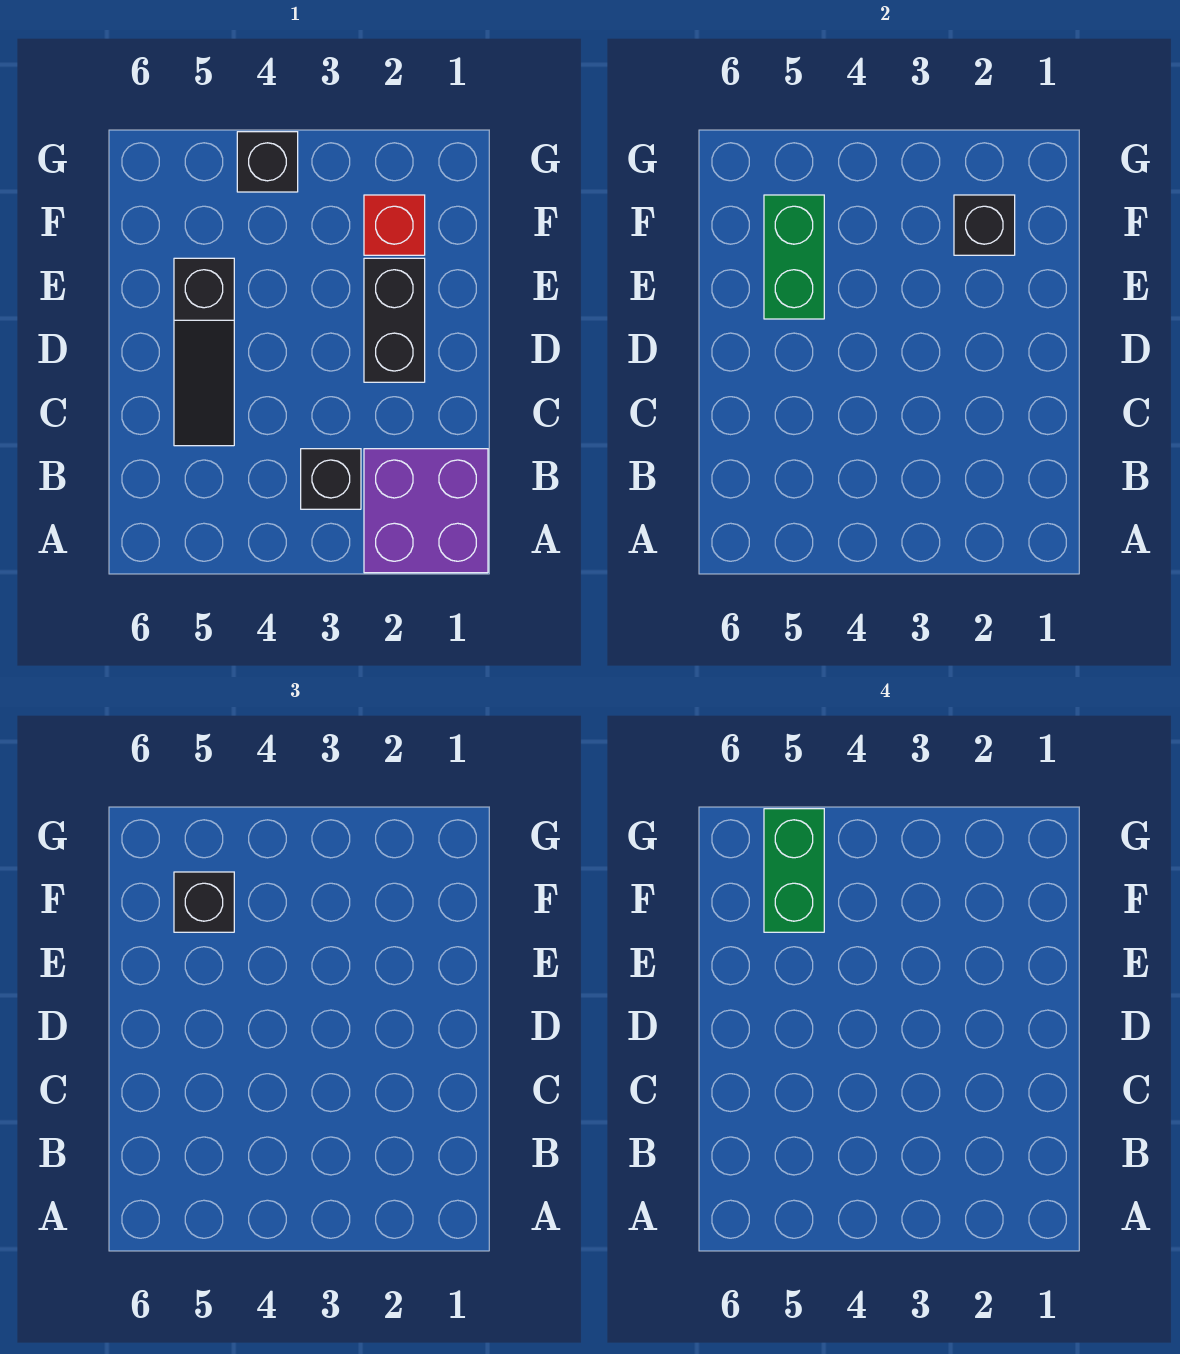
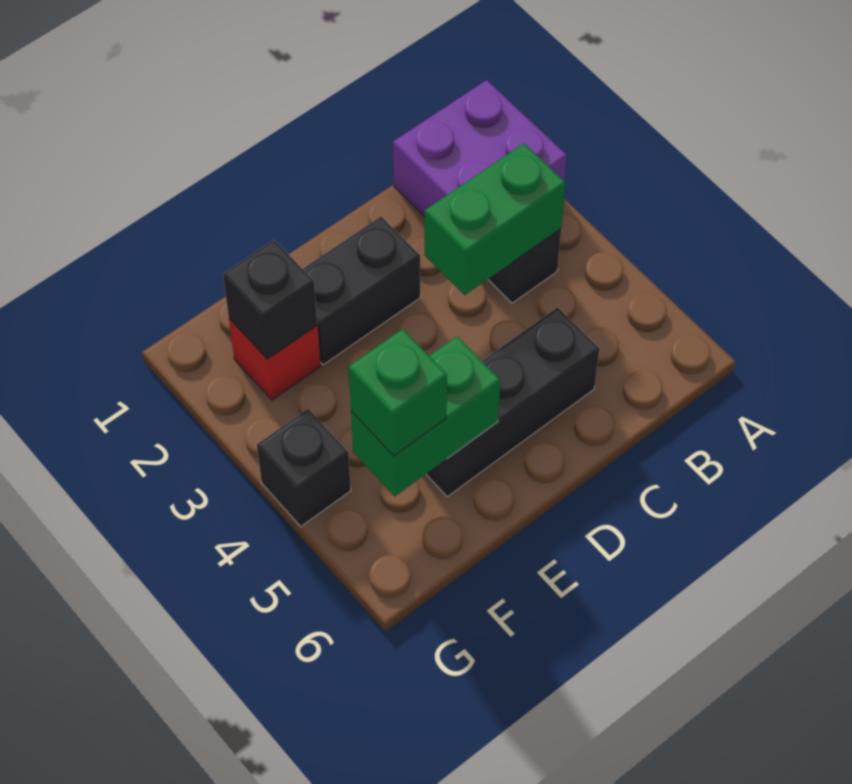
black 1x3 slope [174,258,234,446] -> black 1x3 brick [426,307,599,497]
black 1x1 brick [174,872,234,932] -> green 1x1 brick [349,329,447,456]
green 1x2 brick [764,809,824,932] -> green 1x2 brick moved to [425,144,566,295]

